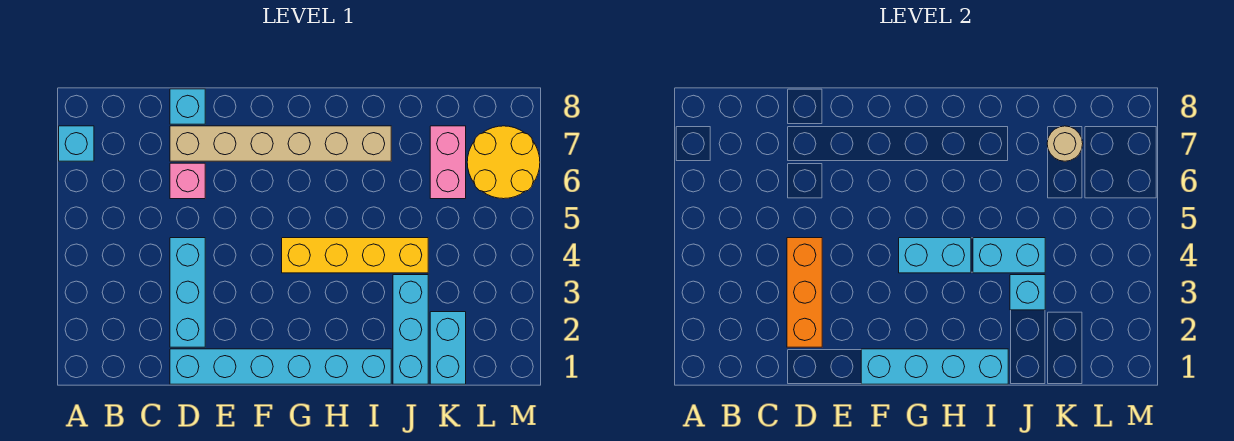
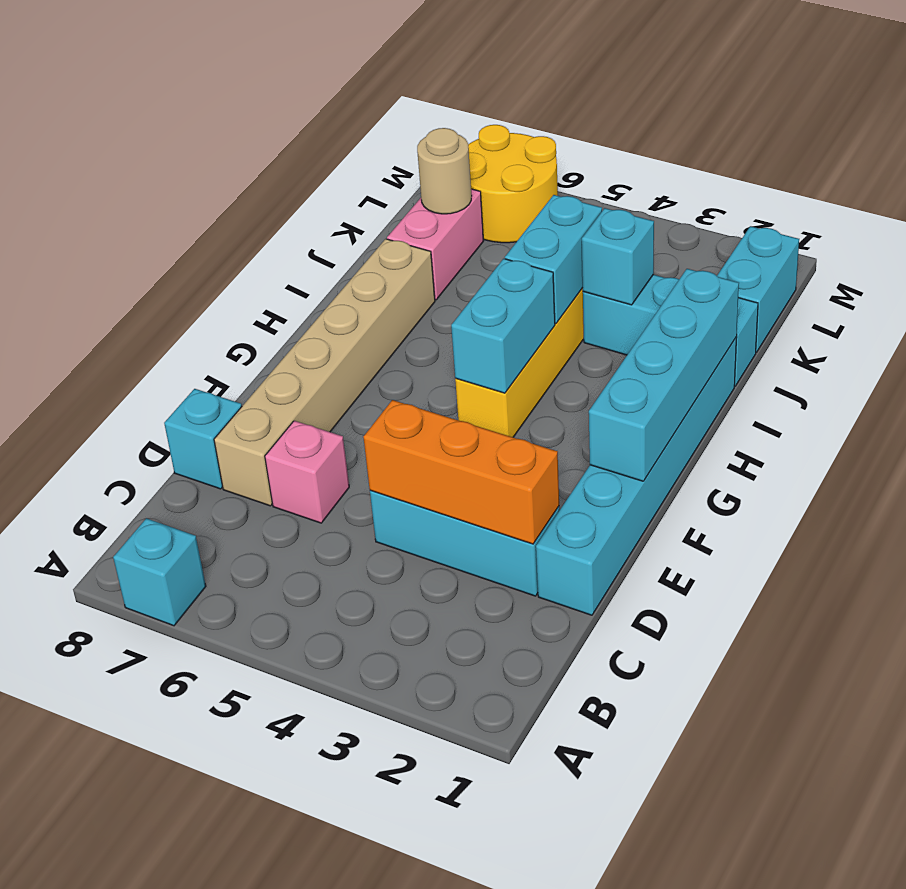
cyan 1x2 brick [430,312,466,384] -> cyan 1x2 brick turned to [717,226,799,353]
pink 1x2 brick [430,126,466,199] -> pink 1x2 brick turned to [387,189,484,300]

